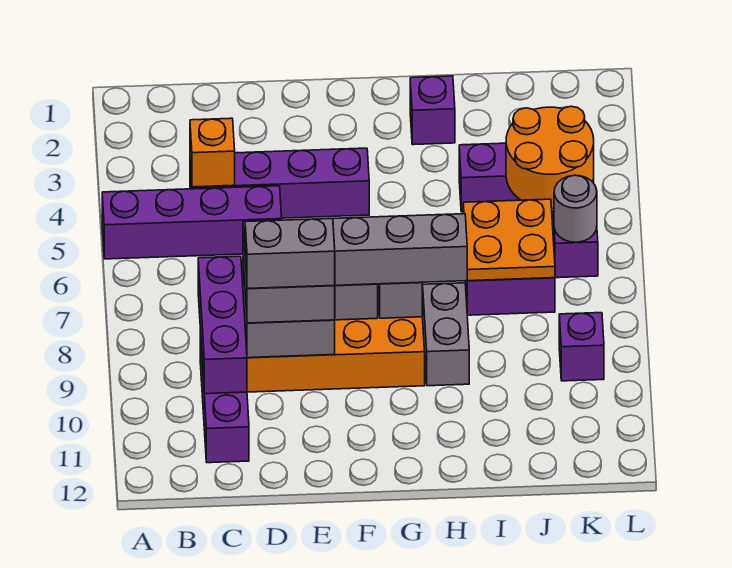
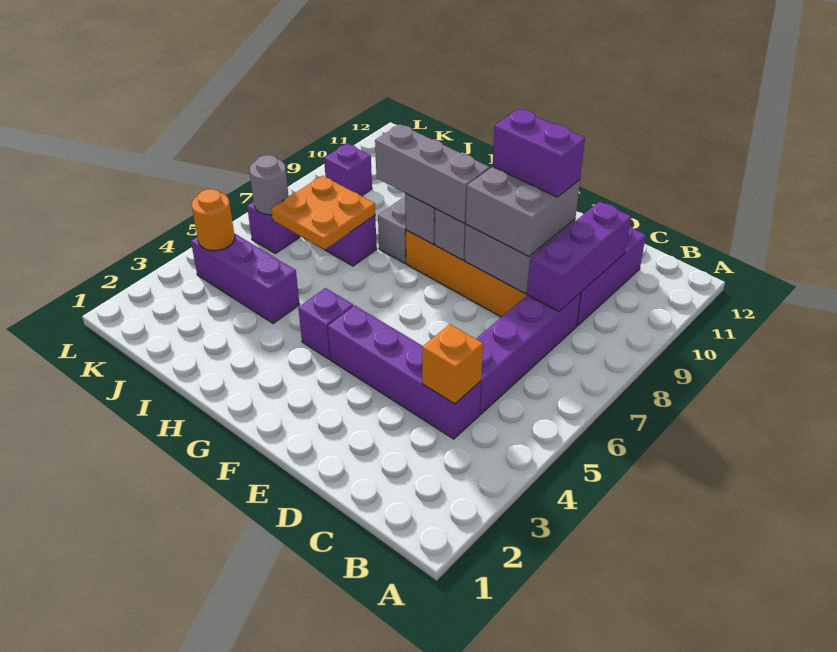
purple 1x4 brick [102,186,282,259] -> purple 1x4 brick turned to [476,293,581,414]
grey 1x2 brick [245,219,335,289] -> purple 1x2 brick [493,109,585,197]
purple 1x1 brick [410,76,455,145] -> purple 1x1 brick moved to [298,288,353,359]
orange 2x2 round brick [506,106,594,209] -> orange 1x1 round brick [192,189,235,251]

